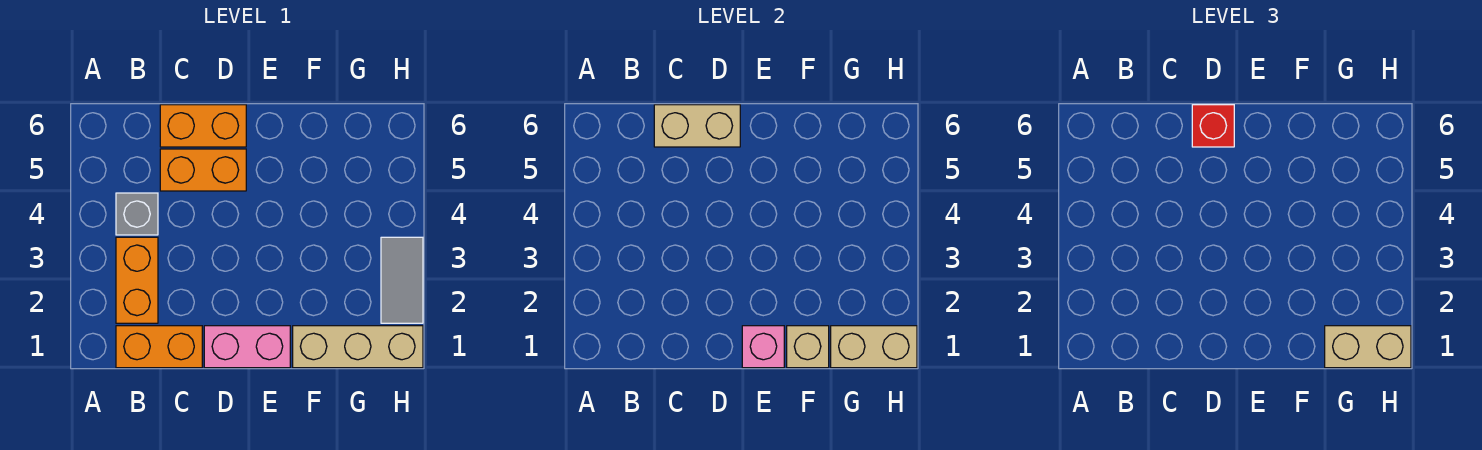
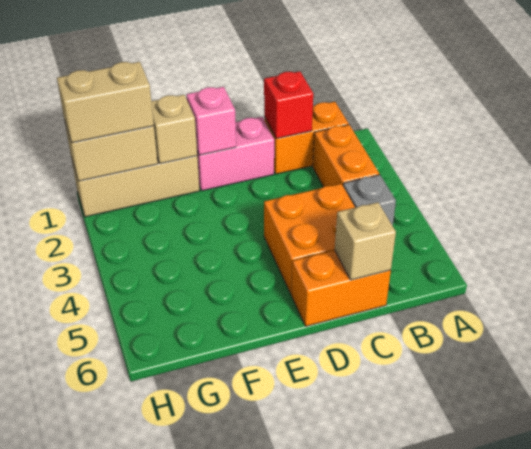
orange 1x2 brick [160,149,246,191] -> orange 2x2 brick [264,184,355,294]
tan 1x2 brick [654,105,740,147] -> tan 1x1 brick [335,202,396,280]
red 1x1 brick [1192,105,1234,147] -> red 1x1 brick moved to [264,71,313,139]
grey 1x2 tile [381,237,423,323] -> none

